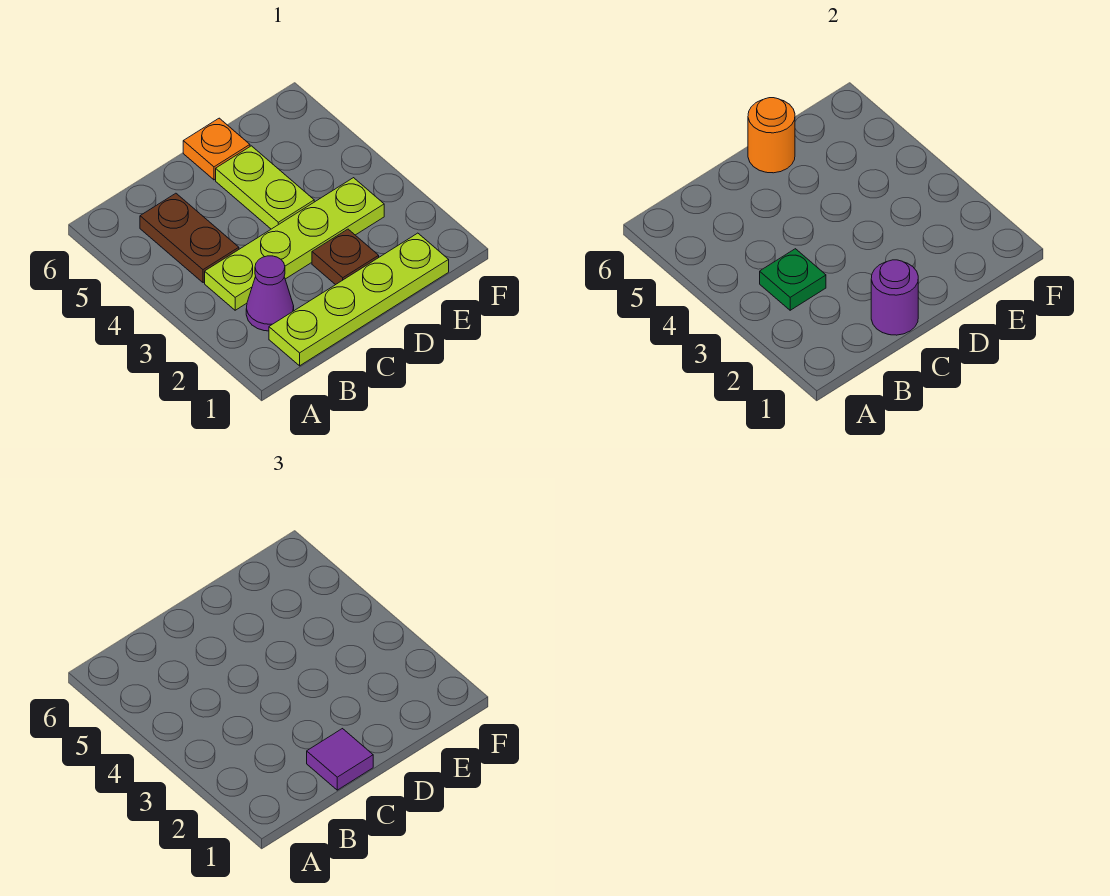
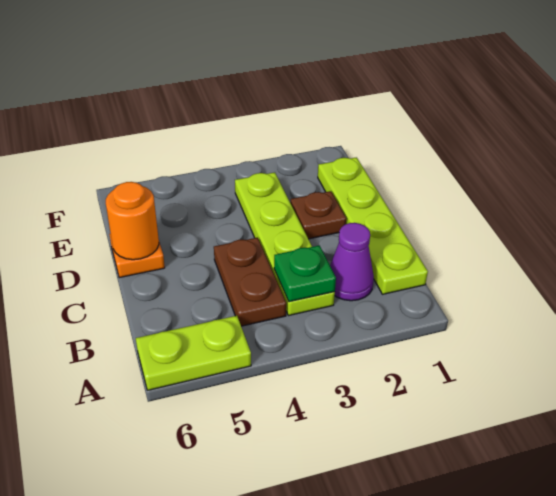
brown 1x2 plate [140,193,239,283] -> brown 1x2 plate turned to [214,238,286,326]
purple 1x1 round brick [871,260,918,335] -> none
purple 1x1 tile [307,729,373,790] -> none
lime 1x2 plate [216,146,314,229] -> lime 1x2 plate moved to [136,316,251,390]

